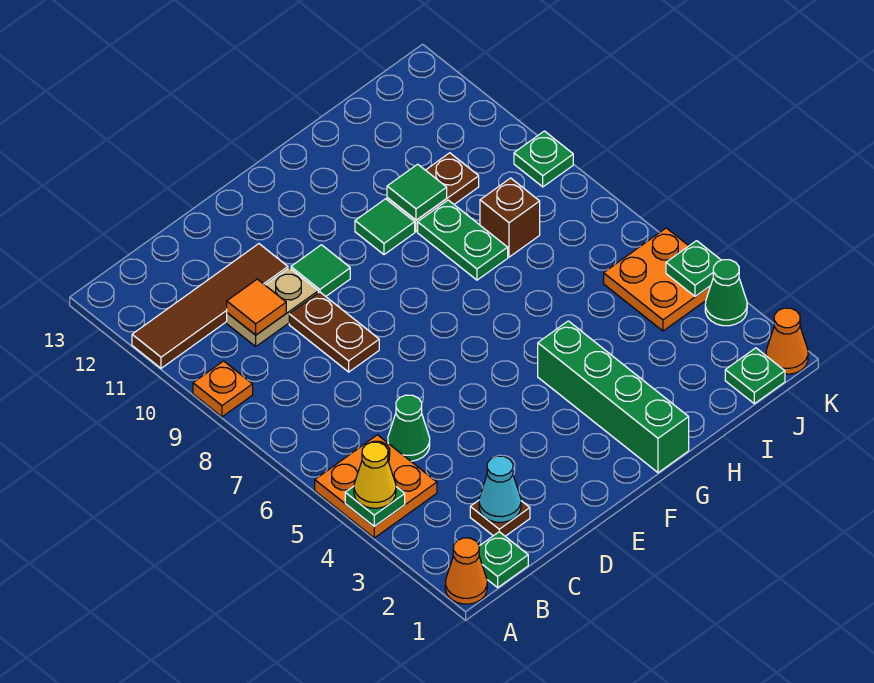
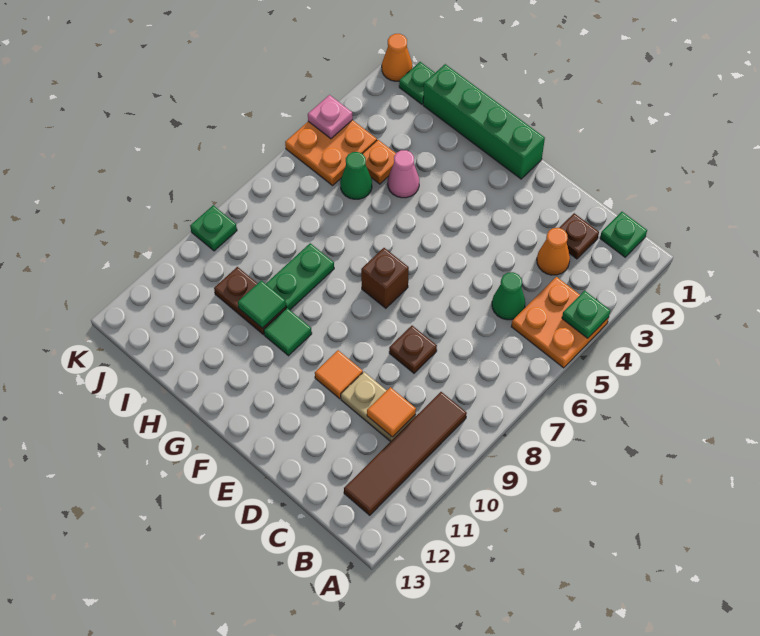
orange 1x1 cone [445,538,487,604] -> orange 1x1 cone moved to [537,228,570,275]
yellow 1x1 cone [354,442,396,508] -> none
orange 1x1 plate [193,361,253,417] -> orange 1x1 plate moved to [363,140,396,184]
brown 1x4 tile [132,244,288,368] -> brown 1x4 tile turned to [344,392,467,515]
cyan 1x1 cone [479,456,521,522] -> none
brown 1x2 plate [289,292,379,372] -> brown 1x1 plate [389,326,437,373]
green 1x1 tile [291,245,350,296] -> orange 1x1 tile [315,350,363,399]
green 1x4 brick [538,321,689,473] -> green 1x4 brick turned to [423,64,545,179]
none -> pink 1x1 cone [388,150,419,198]
brown 1x1 brick [480,178,540,257] -> brown 1x1 brick moved to [361,248,409,308]
green 1x1 cone [705,260,747,326] -> green 1x1 cone moved to [340,152,372,199]
green 1x1 plate [666,241,721,296] -> pink 1x1 plate [308,95,353,139]

